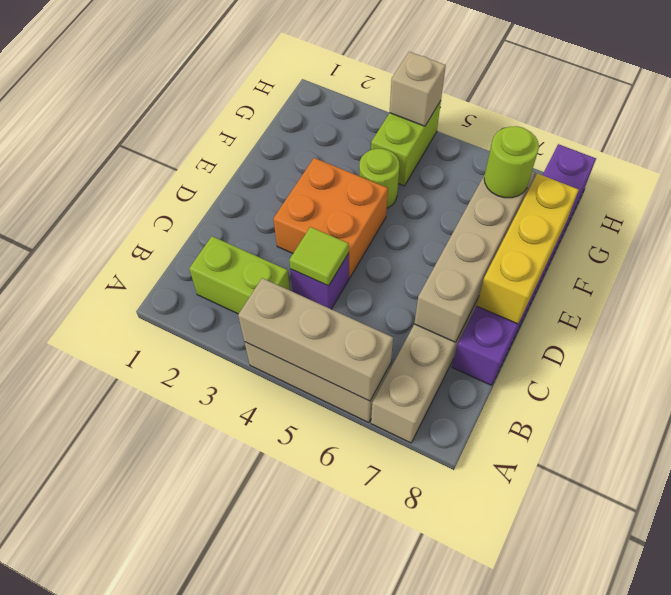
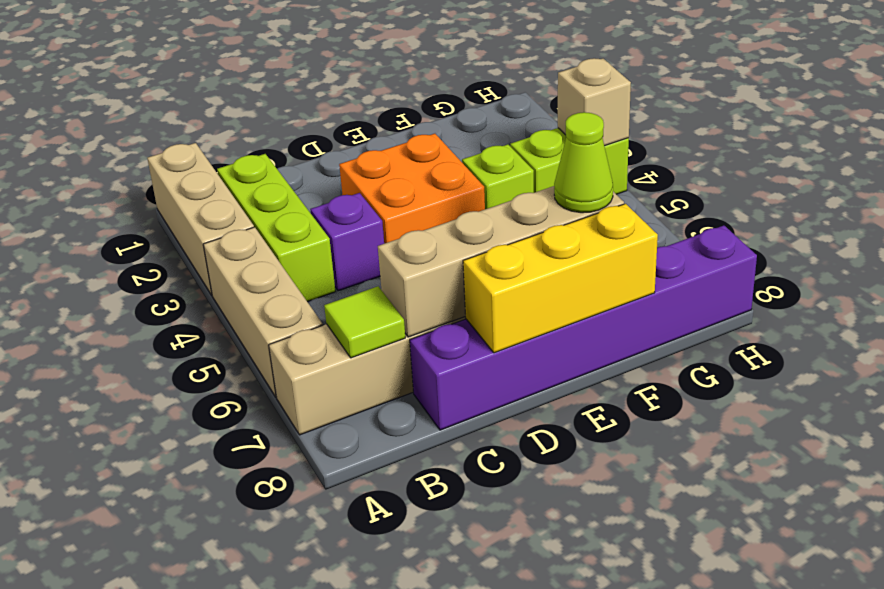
tan 1x3 brick [238,278,393,401] -> tan 1x3 brick moved to [147,143,254,295]
lime 1x2 brick [189,236,290,314] -> lime 1x3 brick [217,154,336,302]
lime 1x1 tile [289,227,349,286] -> lime 1x1 tile moved to [324,286,405,358]
lime 1x1 round brick [359,149,400,208] -> lime 1x1 brick [462,144,534,209]
lime 1x1 round brick [484,126,539,198] -> lime 1x1 cone [554,112,613,213]

